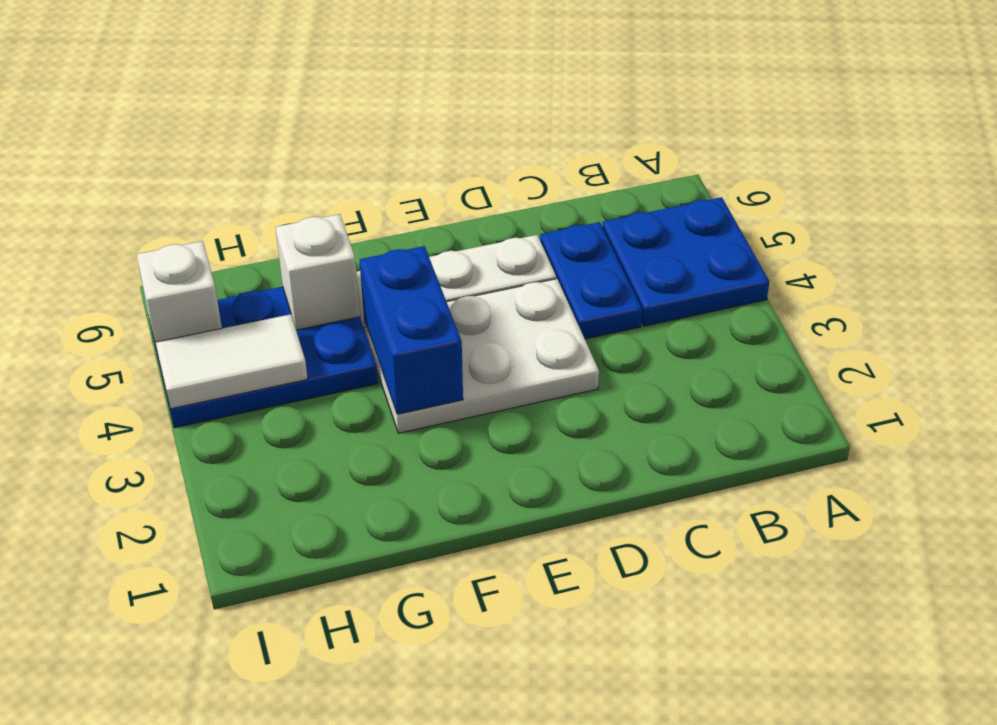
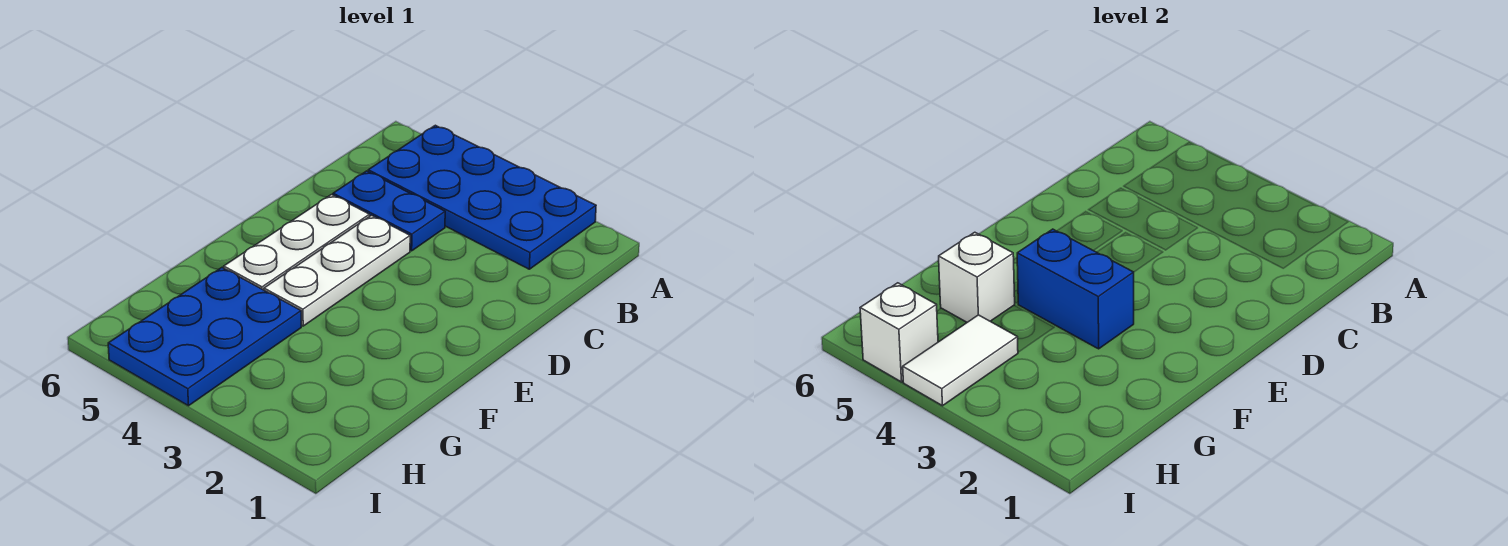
blue 2x2 plate [602,197,769,326] -> blue 2x4 plate [368,125,596,269]
white 2x3 plate [364,279,599,433] -> white 1x3 plate [264,215,410,326]

